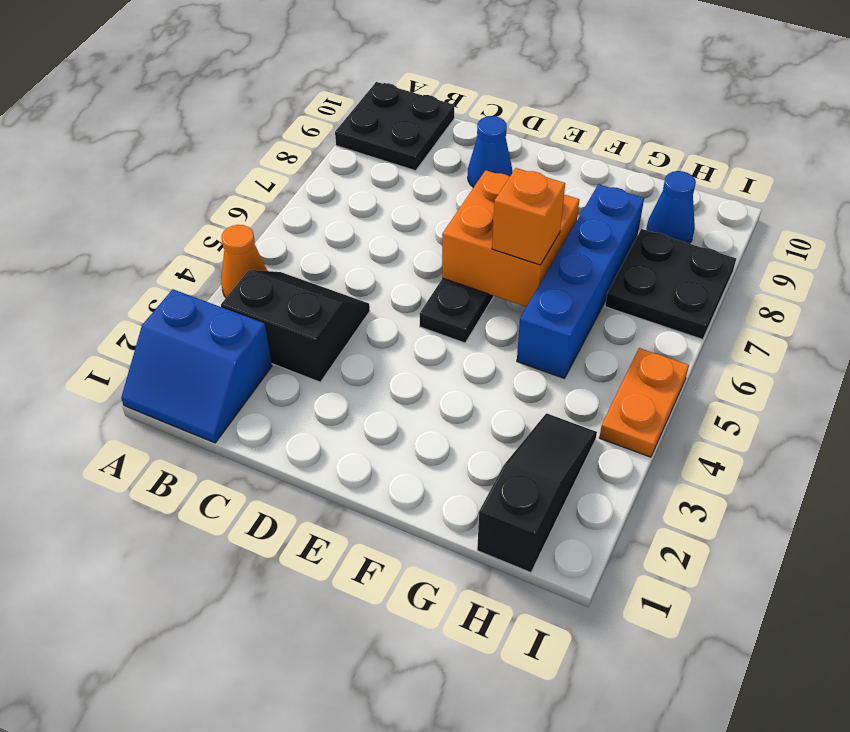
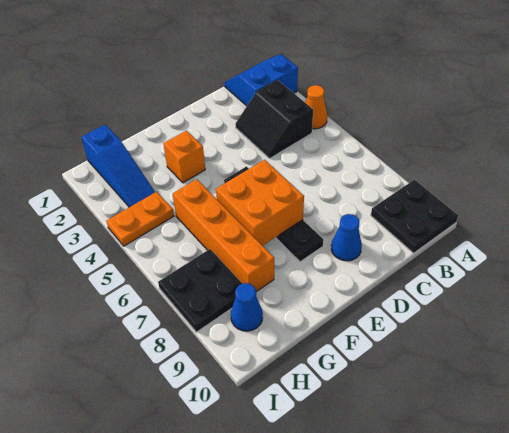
black 2x2 slope [221,270,370,382] -> black 2x2 slope turned to [236,80,313,158]
orange 1x1 brick [492,168,565,265] -> orange 1x1 brick moved to [163,131,205,183]
blue 1x4 brick [517,184,644,378] -> orange 1x4 brick [173,179,274,292]
black 1x3 slope [477,413,597,573] -> blue 1x3 slope [81,124,155,207]
orange 1x2 plate [599,348,689,457] -> orange 1x2 plate turned to [106,192,174,246]

